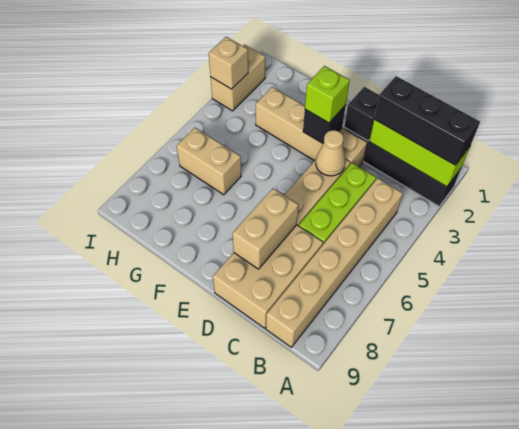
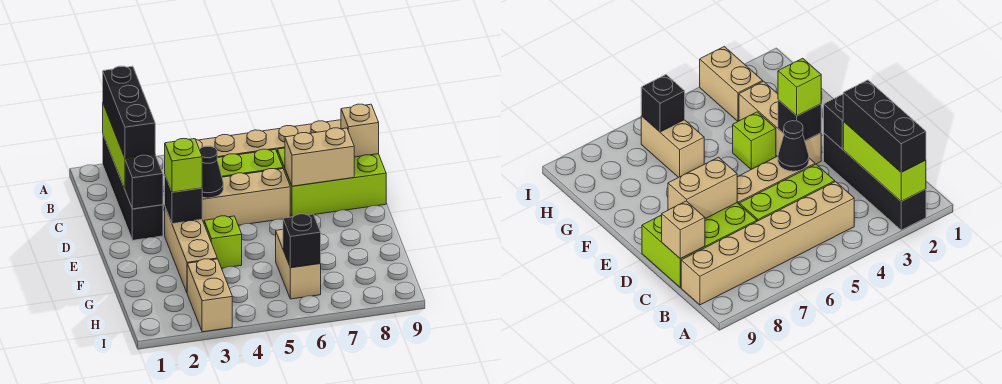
tan 2x3 brick [213,225,323,328] -> lime 2x3 brick [277,148,386,217]
tan 1x4 brick [256,87,367,167] -> tan 1x3 brick [165,208,217,292]
tan 1x1 cone [316,130,345,176] -> black 1x1 cone [199,146,223,198]
none -> lime 1x1 brick [204,216,242,268]
none -> black 1x1 brick [283,214,321,268]
tan 1x2 brick [211,44,265,111] -> tan 1x2 brick turned to [187,259,232,332]
tan 1x1 brick [208,37,248,89] -> tan 1x1 brick moved to [341,104,379,157]

